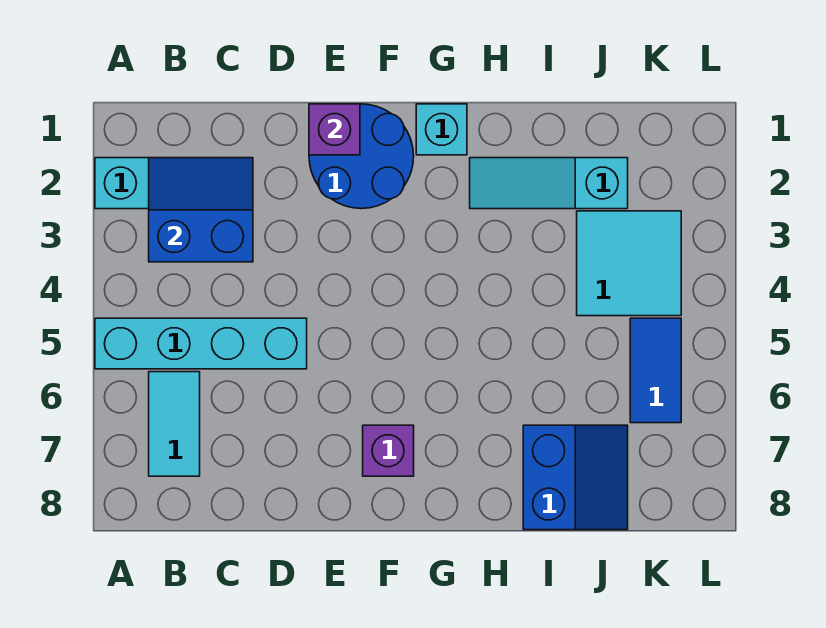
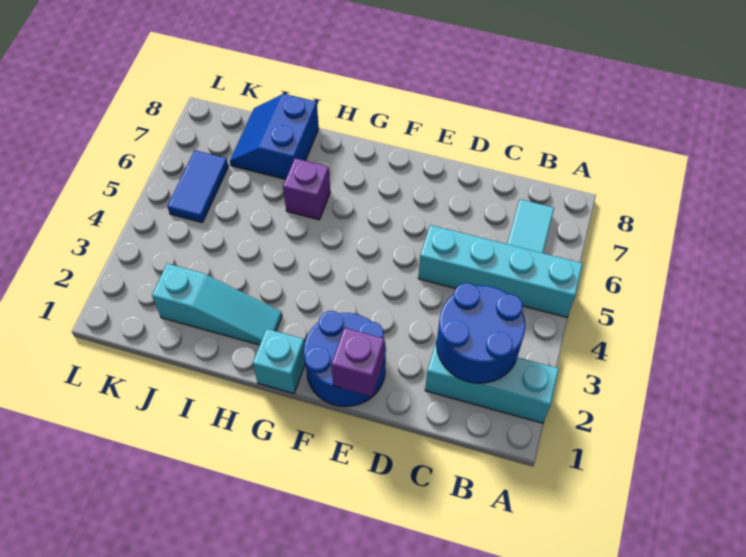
blue 2x2 slope [149,158,253,262] -> blue 2x2 round brick [437,283,525,383]
purple 1x1 brick [363,425,414,476] -> purple 1x1 brick moved to [283,158,330,220]
cyan 2x2 tile [577,211,681,316] -> none

